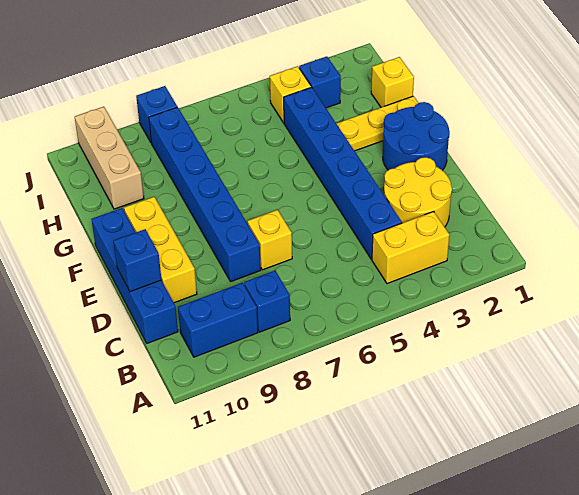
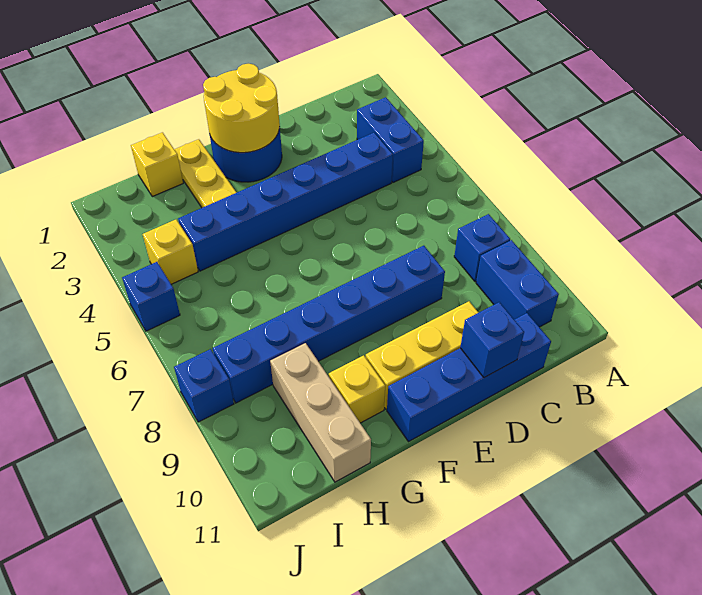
yellow 1x2 brick [372,211,449,284] -> blue 1x2 brick [357,97,424,182]
yellow 2x2 round brick [384,157,452,227] -> yellow 2x2 round brick moved to [203,64,280,153]
yellow 1x1 brick [247,210,292,270] -> yellow 1x1 brick moved to [329,355,385,423]
tan 1x3 brick [75,107,144,209] -> tan 1x3 brick turned to [270,343,371,482]
blue 1x1 brick [299,56,341,108] -> blue 1x1 brick moved to [122,262,180,331]

